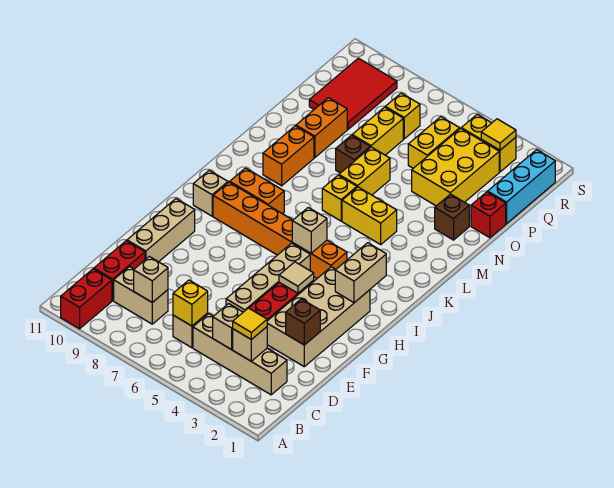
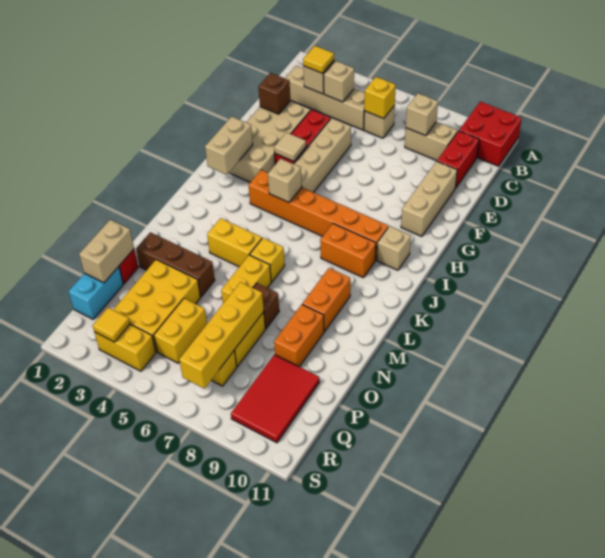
red 1x2 brick [61,269,112,329] -> red 2x2 brick [459,102,522,166]
brown 1x1 brick [435,194,469,240] -> brown 1x3 brick [136,232,215,297]
none -> tan 1x2 brick [79,220,134,283]
none -> yellow 1x4 brick [179,282,264,389]
cyan 1x3 brick [488,150,555,224] -> cyan 1x2 brick [69,267,123,319]

